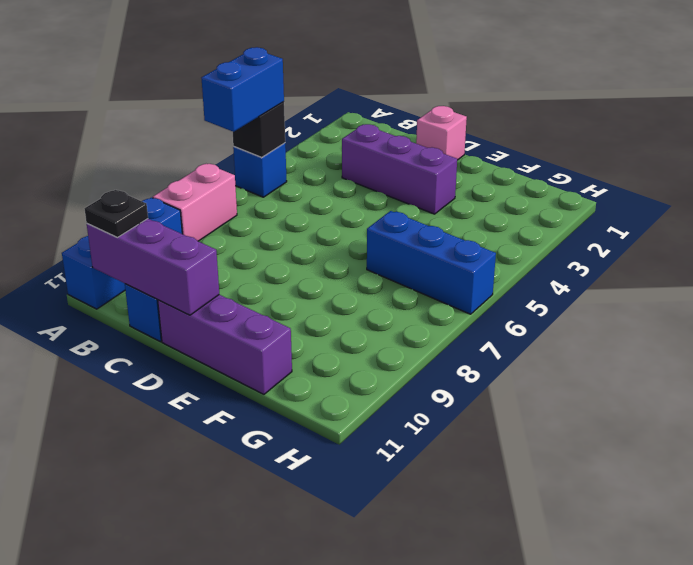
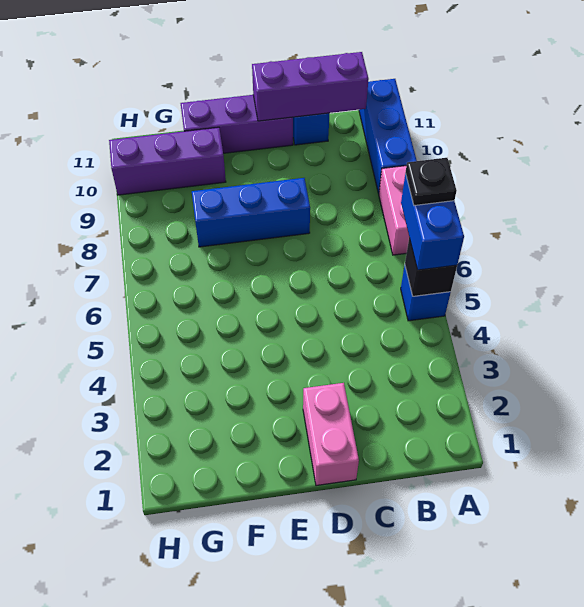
black 1x1 plate [84,190,148,237] -> black 1x1 plate moved to [405,158,457,205]
purple 1x3 brick [342,124,457,214] -> purple 1x3 brick moved to [109,127,226,195]
pink 1x1 brick [416,106,467,160] -> pink 1x2 brick [303,383,359,486]
blue 1x3 brick [367,211,496,314] -> blue 1x3 brick moved to [192,178,310,247]

